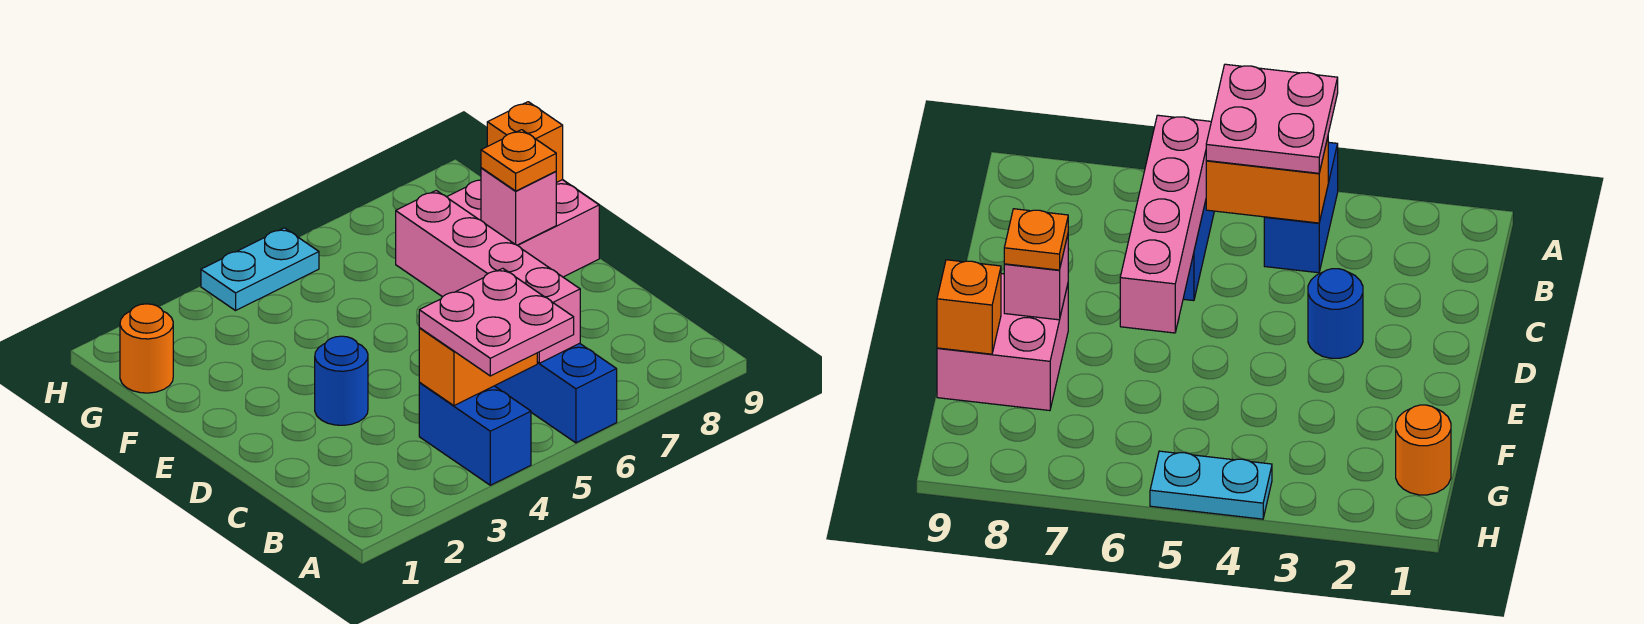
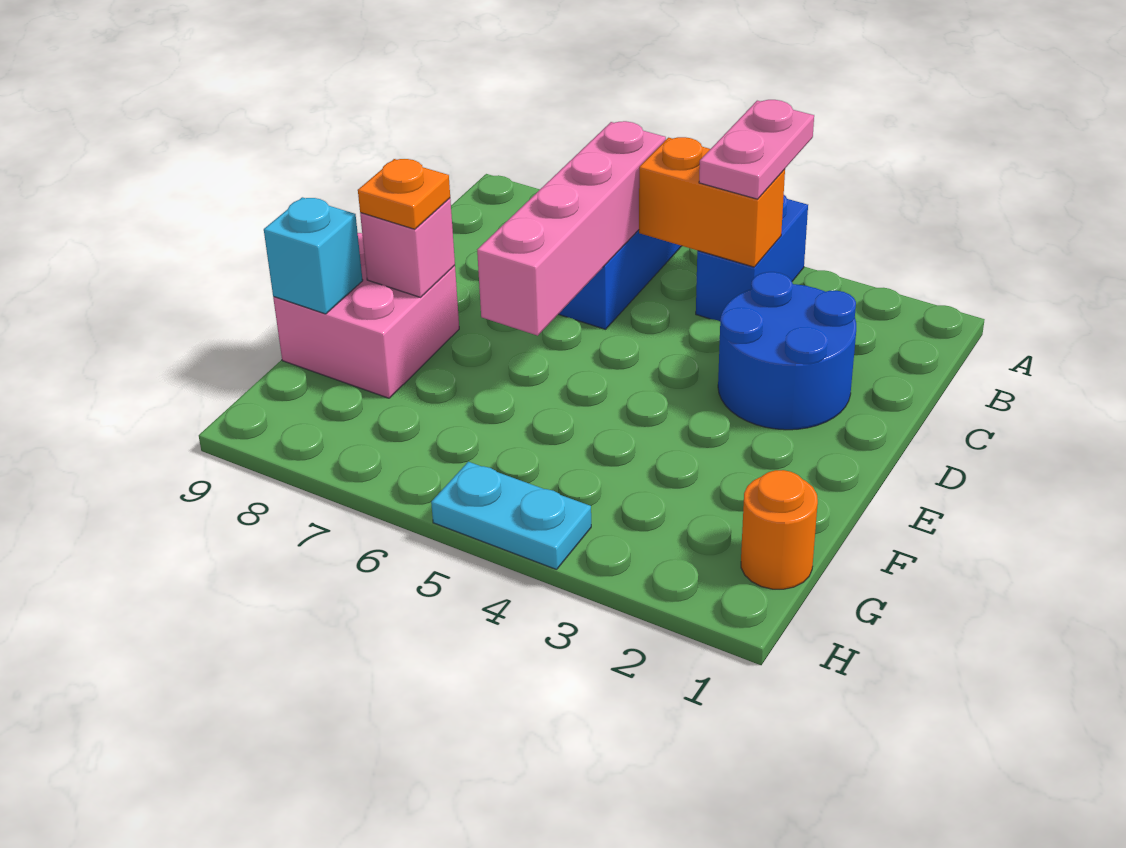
pink 2x2 plate [419,268,574,376] -> pink 1x2 plate [699,100,814,199]
blue 1x1 round brick [315,336,368,425] -> blue 2x2 round brick [718,272,856,430]
orange 1x1 brick [487,102,563,183] -> cyan 1x1 brick [264,197,363,314]

